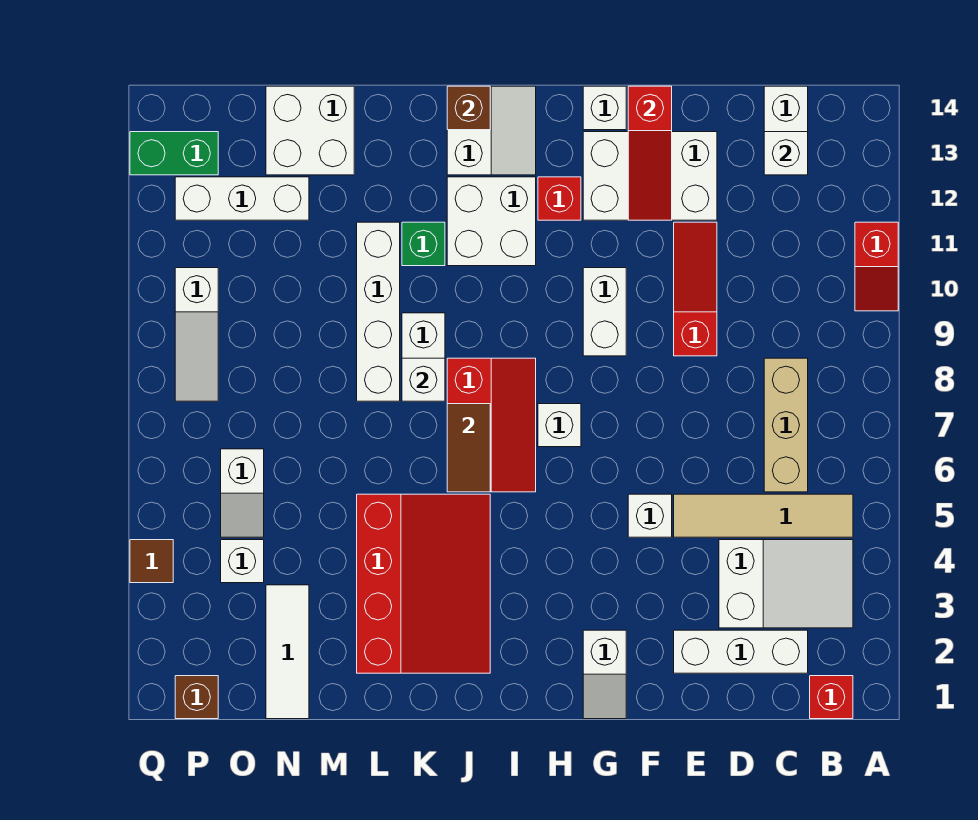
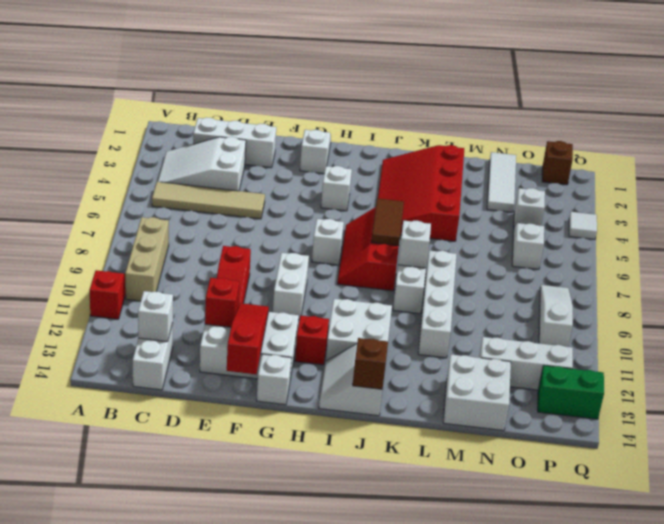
red 1x1 brick [810,676,853,719] -> red 1x1 brick moved to [205,278,239,327]
tan 1x3 brick [764,358,808,492] -> tan 1x3 brick moved to [125,217,169,301]
white 1x1 brick [628,494,672,537] -> white 1x1 brick moved to [321,166,352,211]
green 1x1 brick [402,222,445,266] -> none
brown 1x1 tile [130,540,173,583] -> white 1x1 tile [569,212,597,239]

